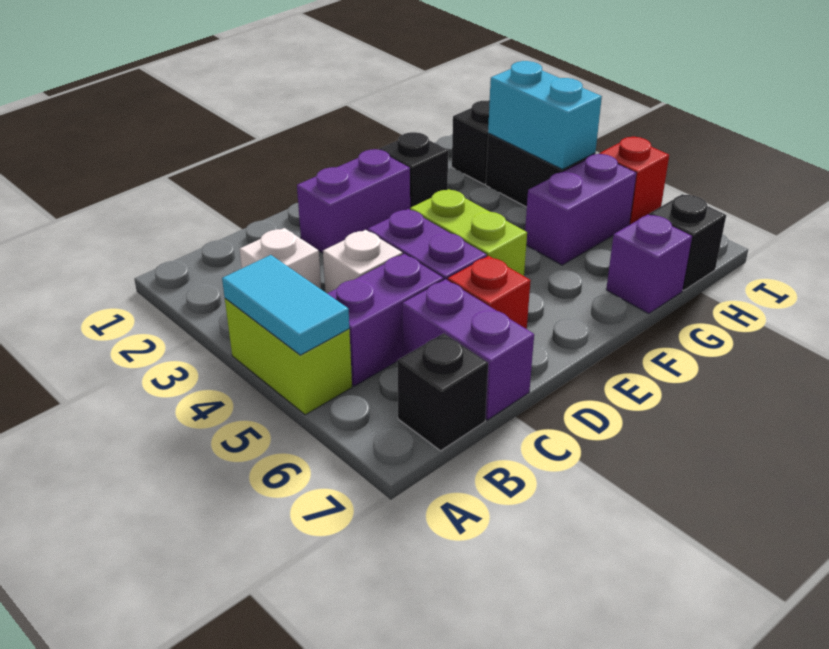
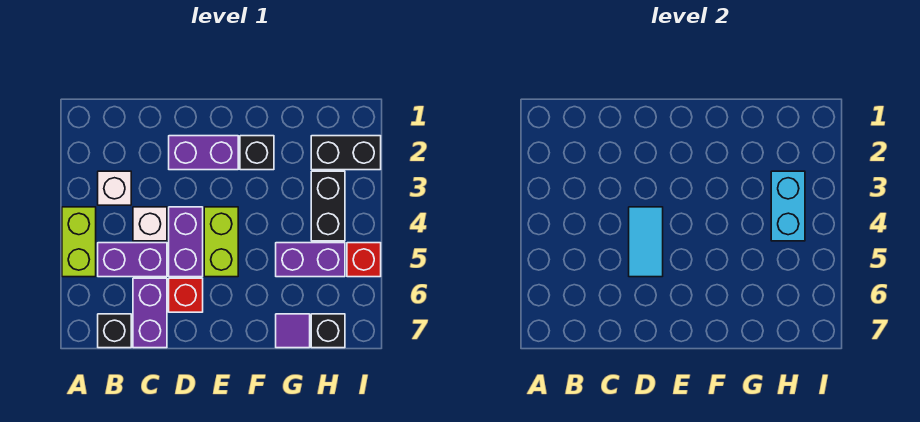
cyan 1x2 tile [222,255,349,355] -> cyan 1x2 tile moved to [629,207,663,277]
purple 1x1 brick [606,214,692,314] -> purple 1x1 tile [276,314,310,348]

